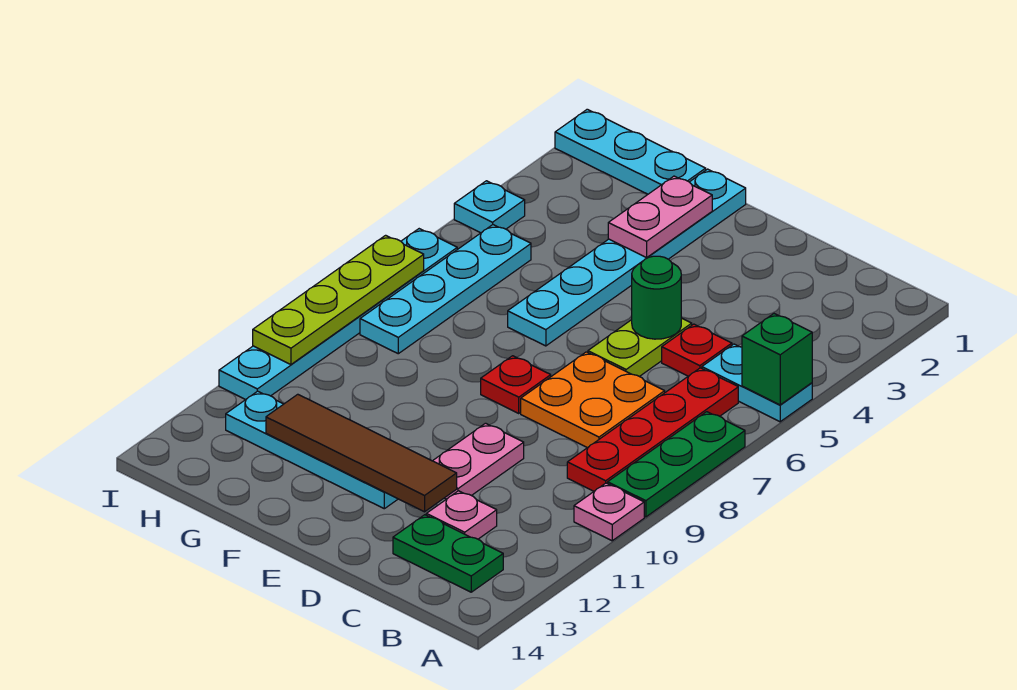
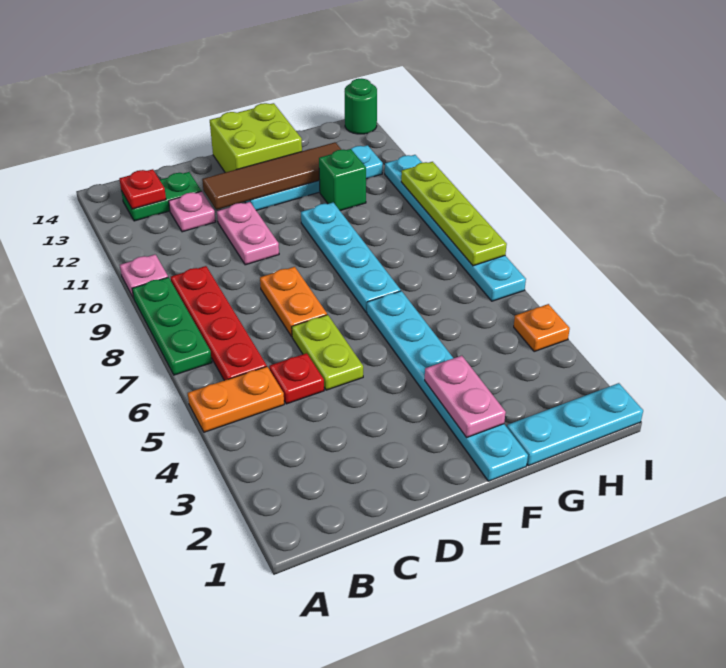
cyan 1x2 plate [702,344,812,422] -> orange 1x2 plate [188,367,284,432]
green 1x1 brick [742,314,812,405] -> green 1x1 brick moved to [319,149,366,211]
orange 2x2 plate [521,352,665,448] -> orange 1x2 plate [260,267,327,336]
green 1x1 round brick [632,256,681,339] -> green 1x1 round brick moved to [345,79,377,134]
red 1x1 plate [481,356,551,413] -> red 1x1 plate moved to [119,169,166,209]
none -> lime 2x2 brick [210,103,302,172]
cyan 1x4 plate [360,225,531,354] -> cyan 1x4 plate moved to [301,203,401,312]
cyan 1x1 plate [454,181,525,233] -> orange 1x1 plate [514,304,570,351]

